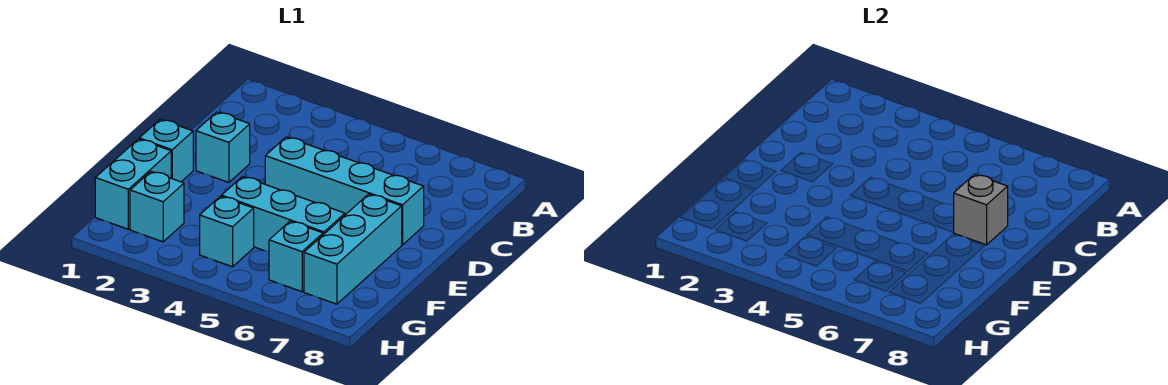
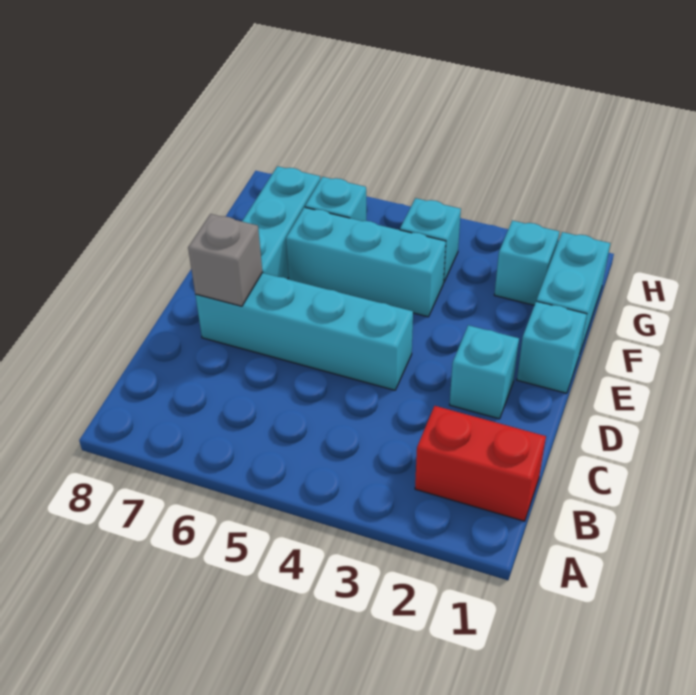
none -> red 1x2 brick [415,406,546,521]

